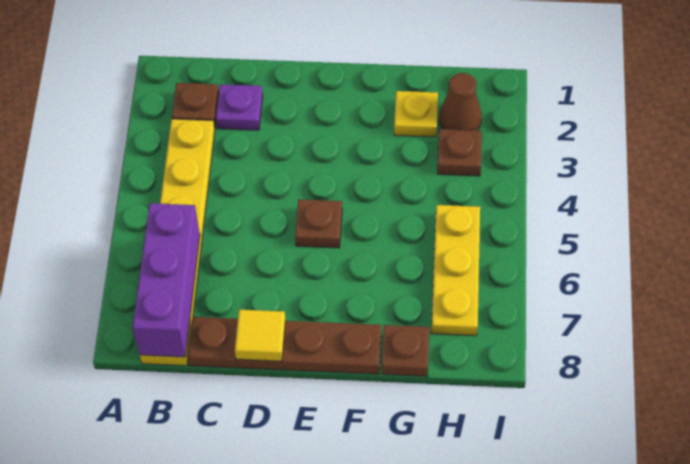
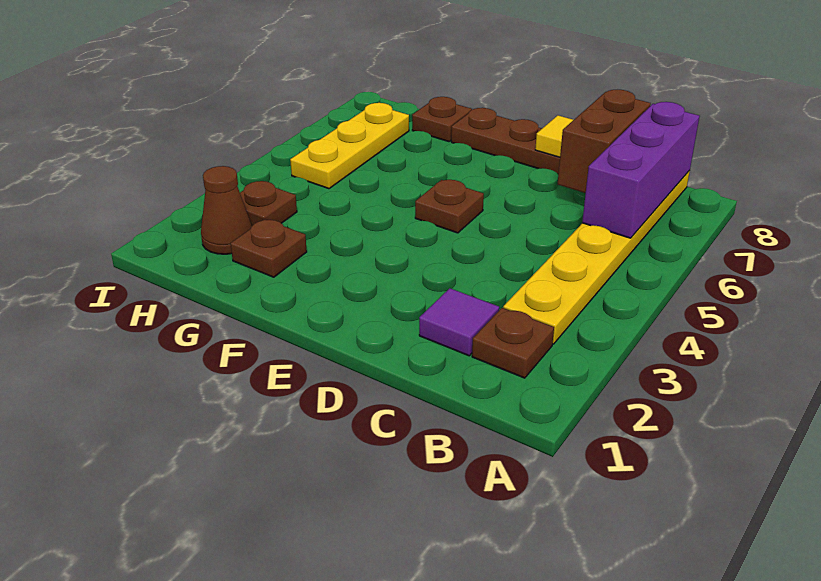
purple 1x1 plate [216,84,263,130] -> purple 1x1 tile [419,288,499,356]
none -> brown 1x2 brick [558,90,651,193]
yellow 1x1 plate [394,91,438,137] -> brown 1x1 plate [231,219,307,277]

